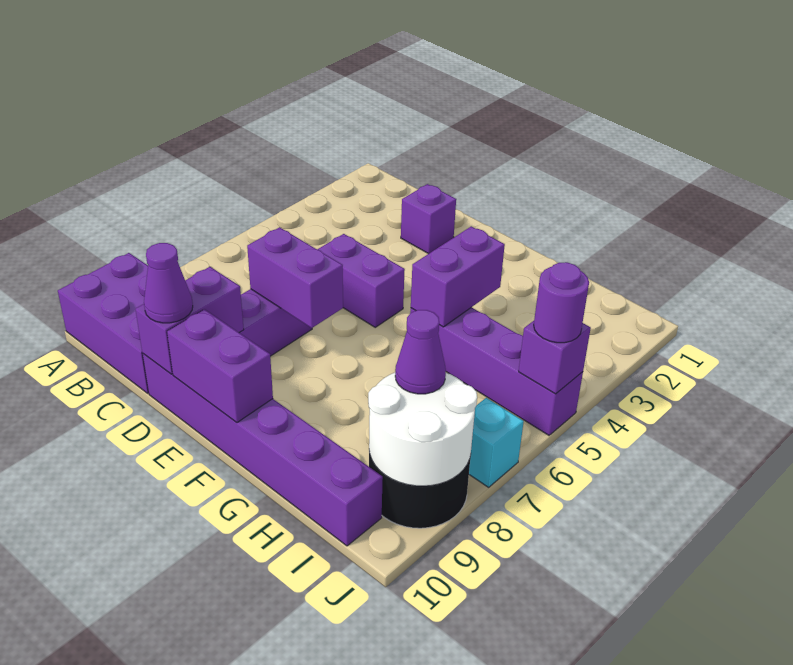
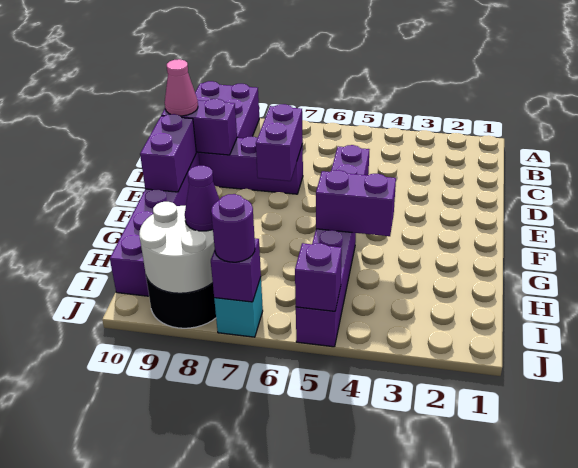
purple 1x1 brick [401,184,456,254] -> purple 1x1 brick moved to [211,239,261,302]
purple 1x1 cone [144,243,193,323] -> pink 1x1 cone [165,59,198,116]
purple 1x1 round brick [534,262,589,343] -> purple 1x1 round brick moved to [211,194,255,262]

